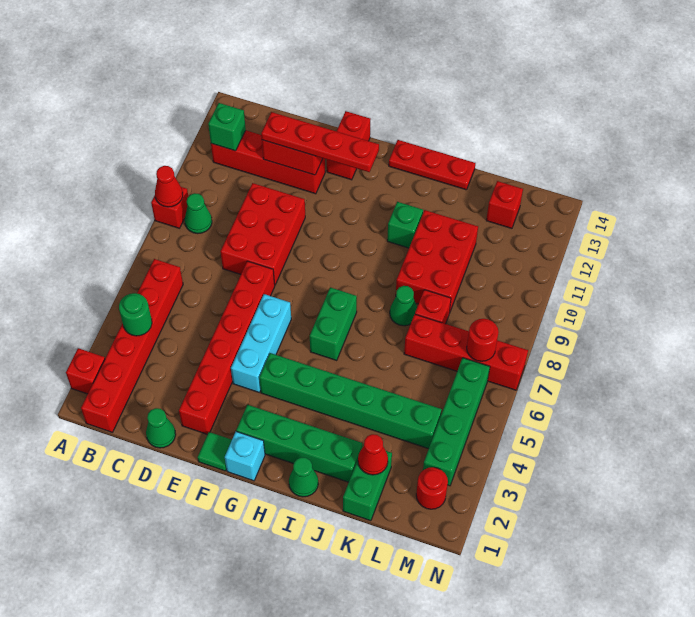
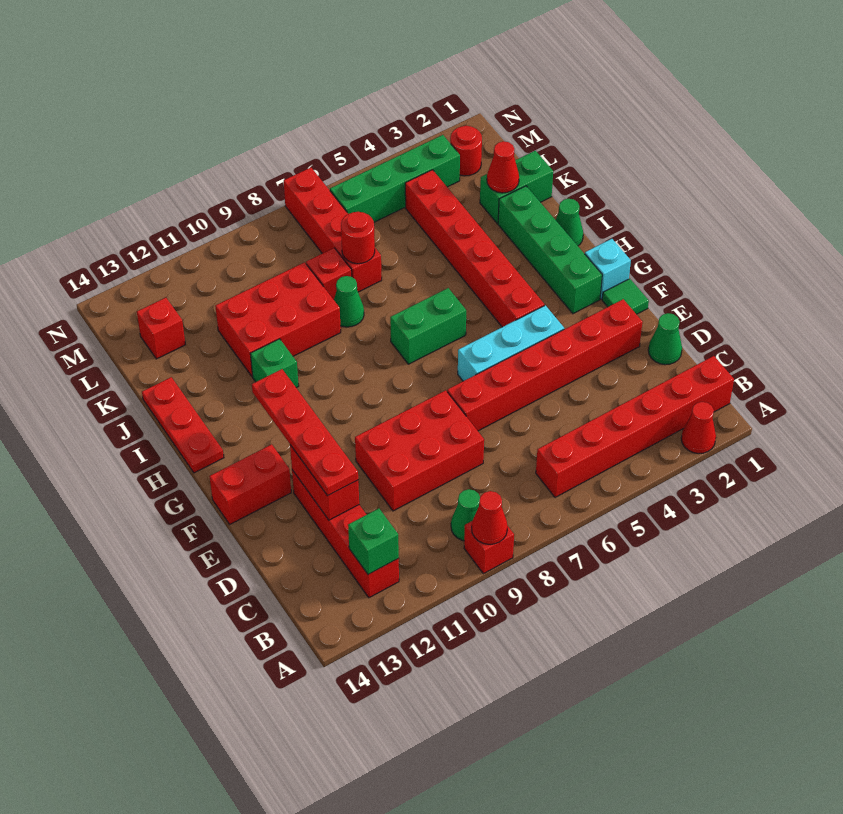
red 1x1 brick [66,348,105,394] -> red 1x1 cone [681,402,716,454]
green 1x1 round brick [119,293,152,336] -> none
green 1x6 brick [259,353,442,449] -> red 1x6 brick [405,170,544,327]
red 1x1 round brick [467,319,499,361] -> red 1x1 round brick moved to [341,212,375,264]

